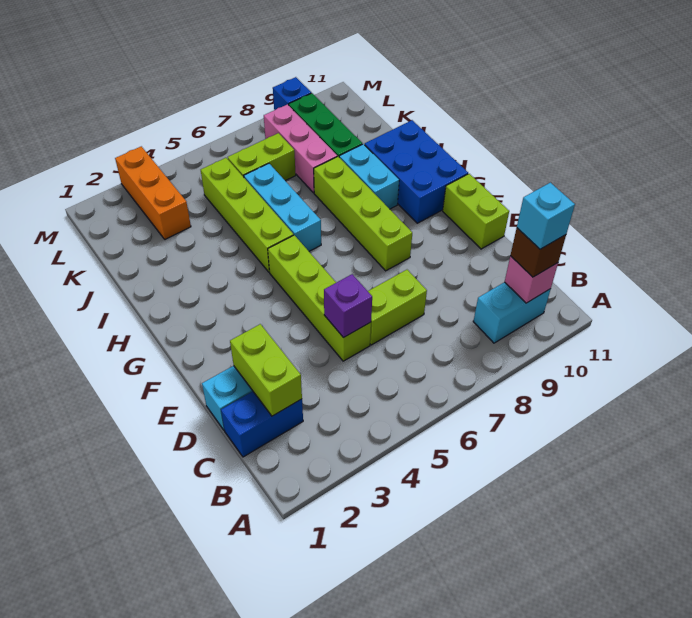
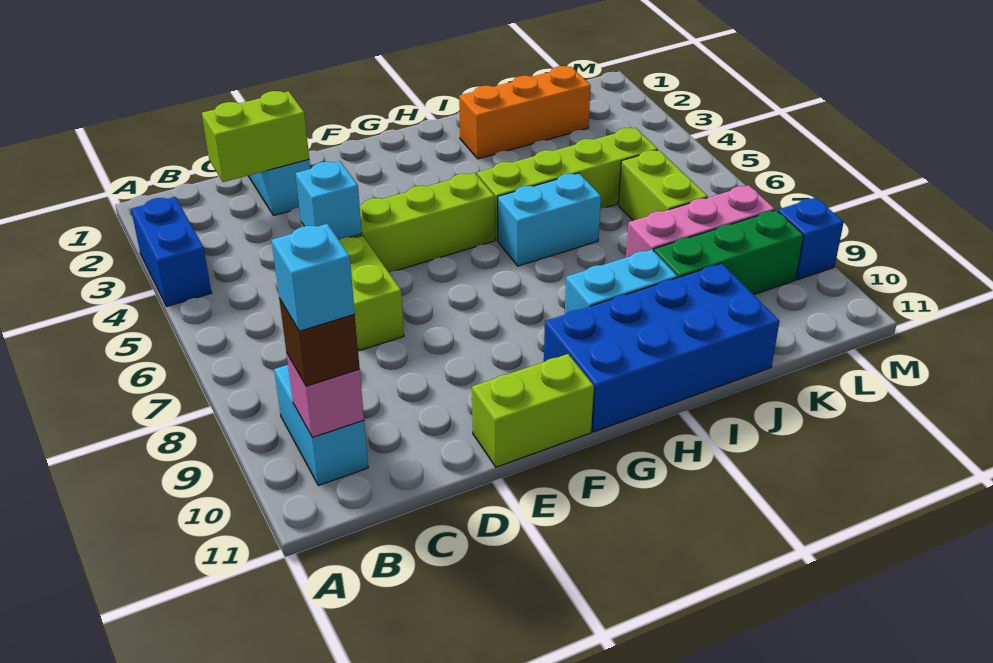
blue 1x2 brick [221,392,303,457] -> blue 1x2 brick moved to [131,197,212,306]
purple 1x1 brick [324,274,372,338] -> cyan 1x1 brick [296,161,362,240]
lime 1x4 brick [314,156,412,271] -> none
blue 2x3 brick [365,120,468,223] -> blue 2x4 brick [544,263,780,432]
cyan 1x3 brick [244,164,321,251] -> cyan 1x2 brick [498,173,601,266]
orange 1x3 brick [115,146,191,239] -> orange 1x3 brick moved to [459,66,591,159]

